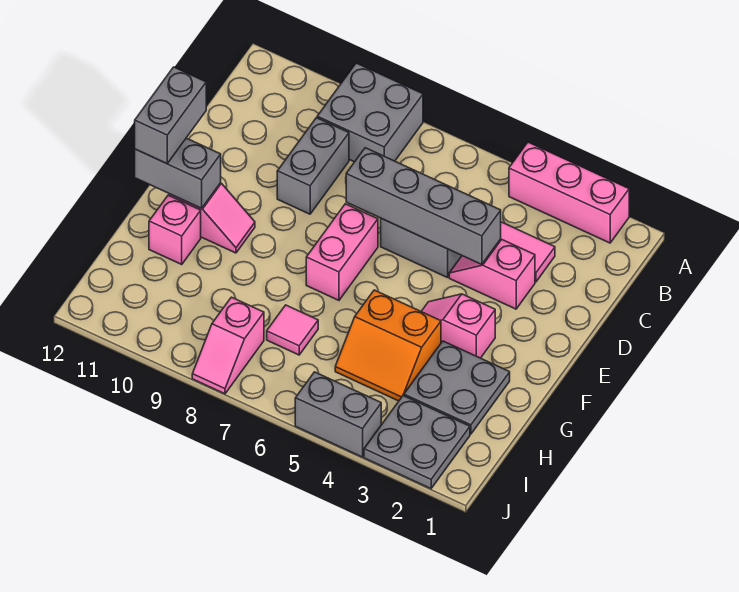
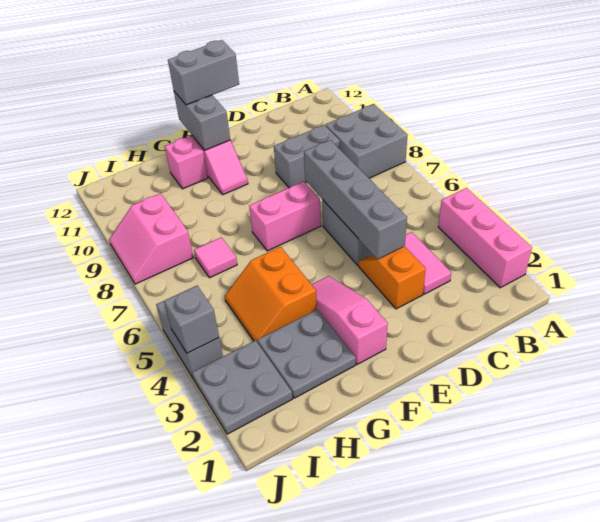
pink 1x2 slope [449,239,535,309] -> orange 1x2 slope [358,247,426,309]
pink 1x2 slope [421,294,495,358] -> pink 1x3 slope [311,276,388,364]
pink 1x2 slope [192,297,264,394] -> pink 2x2 slope [109,193,193,284]
none -> grey 1x1 brick [164,286,219,353]

